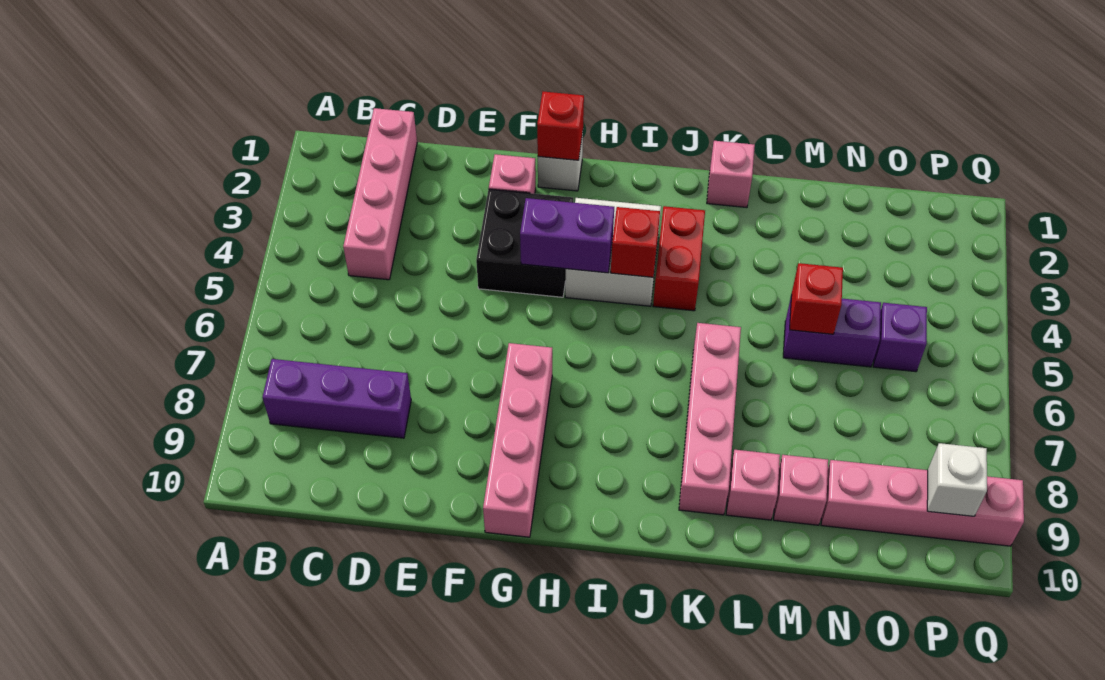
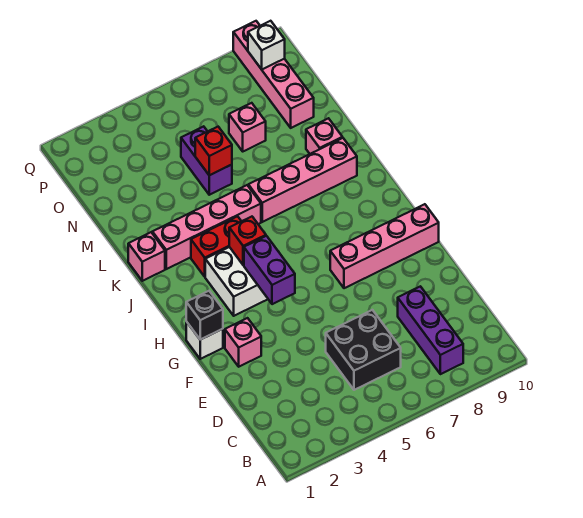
pink 1x4 brick [343,108,417,280] -> pink 1x4 brick moved to [152,185,261,269]
black 2x2 brick [476,189,573,297] -> black 2x2 brick moved to [326,310,401,390]
red 1x1 brick [537,92,584,160] -> black 1x1 brick [186,291,223,340]
pink 1x1 brick [774,455,828,525] -> pink 1x1 brick moved to [229,103,266,151]
purple 1x1 brick [873,303,927,372] -> none

